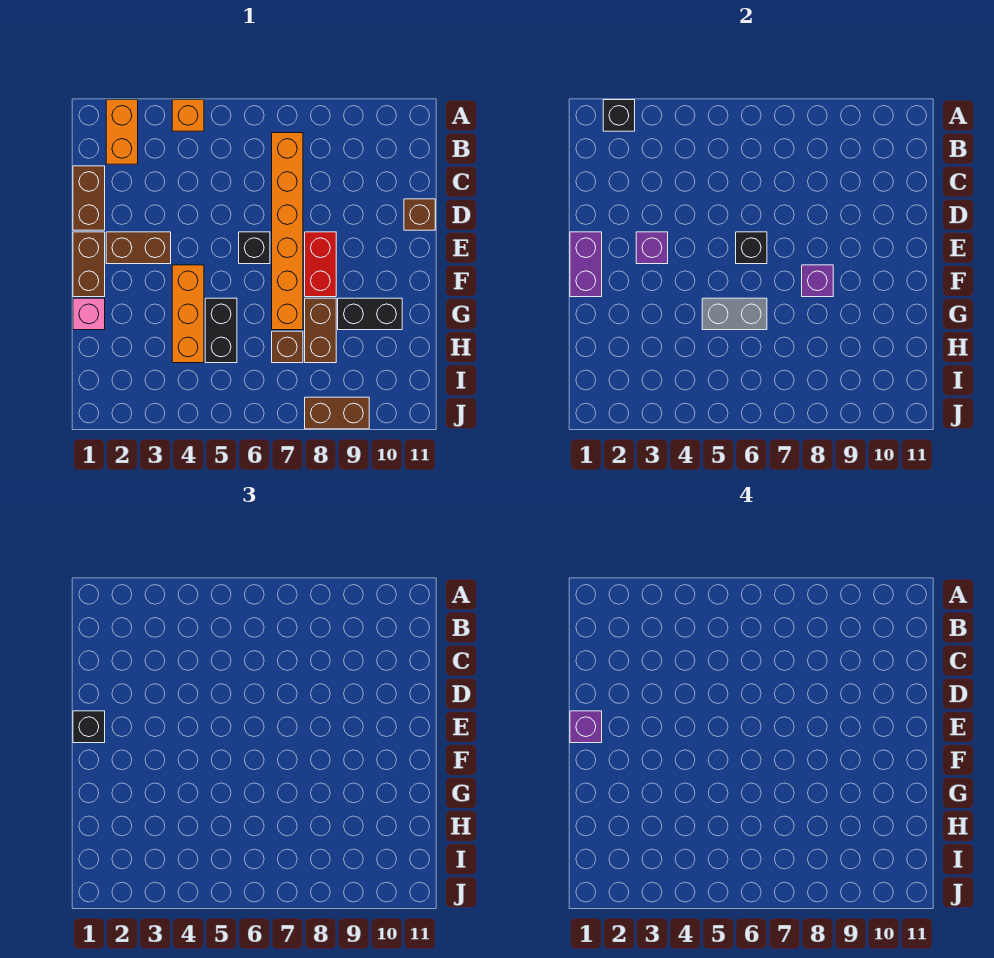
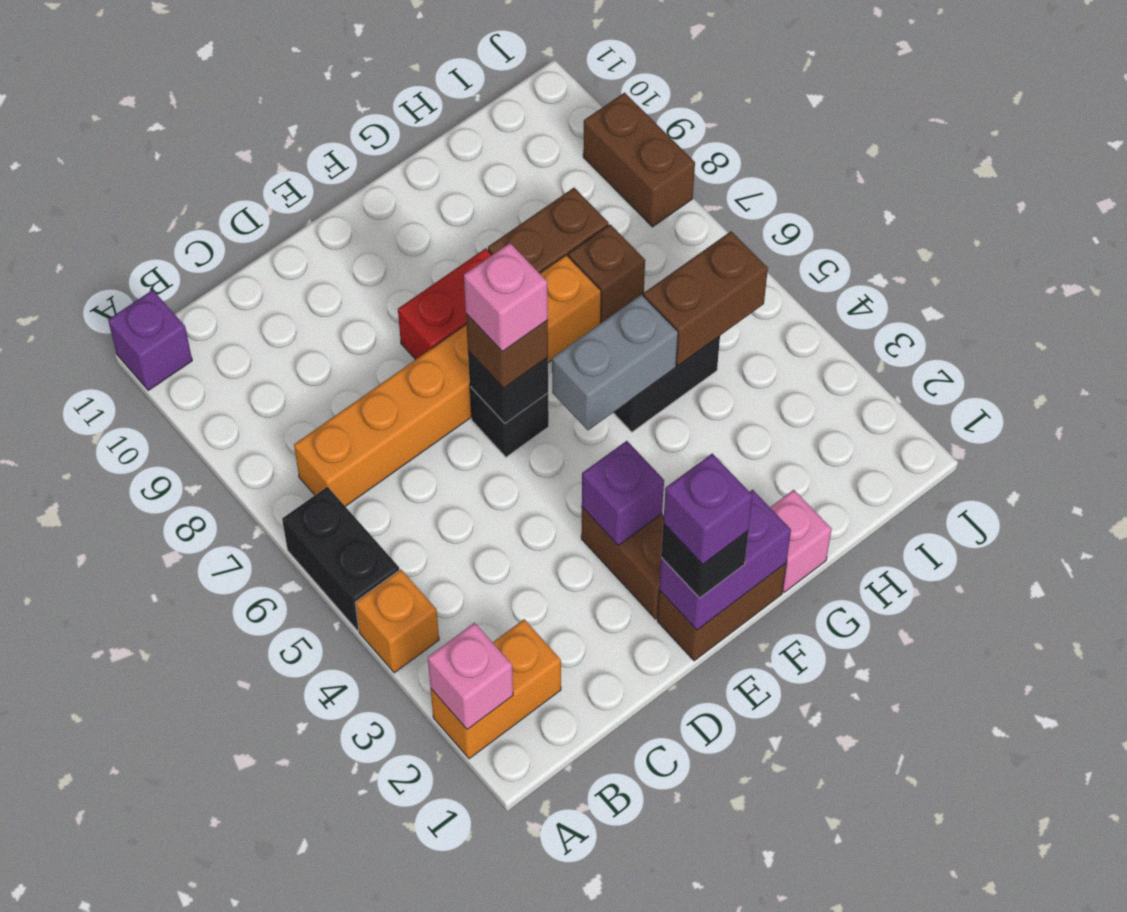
black 1x1 brick [603,100,635,131] -> pink 1x1 brick [428,623,513,730]
brown 1x2 brick [73,166,105,230] -> brown 1x2 brick moved to [644,231,768,366]
brown 1x1 brick [404,199,435,230] -> brown 1x1 brick moved to [466,314,548,388]
none -> pink 1x1 brick [464,243,548,352]
orange 1x3 brick [172,265,204,363] -> none
purple 1x1 brick [802,265,833,297] -> purple 1x1 brick moved to [108,290,192,390]
grey 1x2 brick [702,298,767,330] -> grey 1x2 brick turned to [552,295,678,430]
black 1x2 brick [338,298,402,330] -> black 1x2 brick moved to [282,487,399,631]

